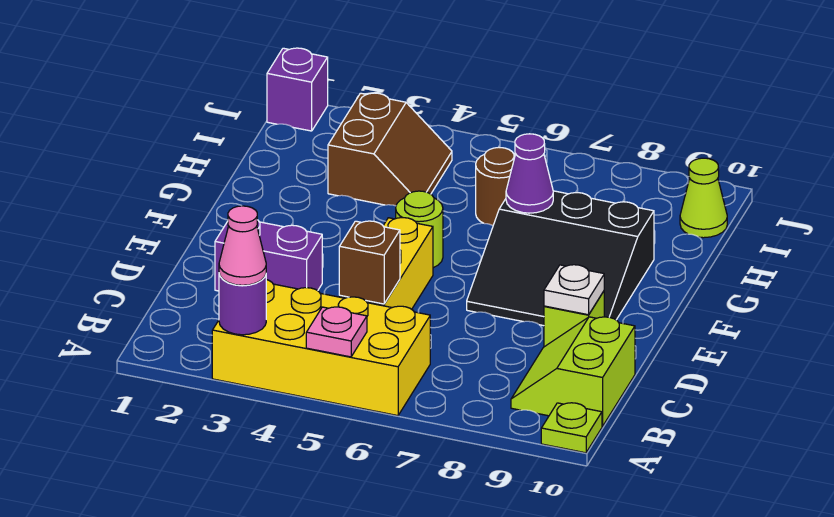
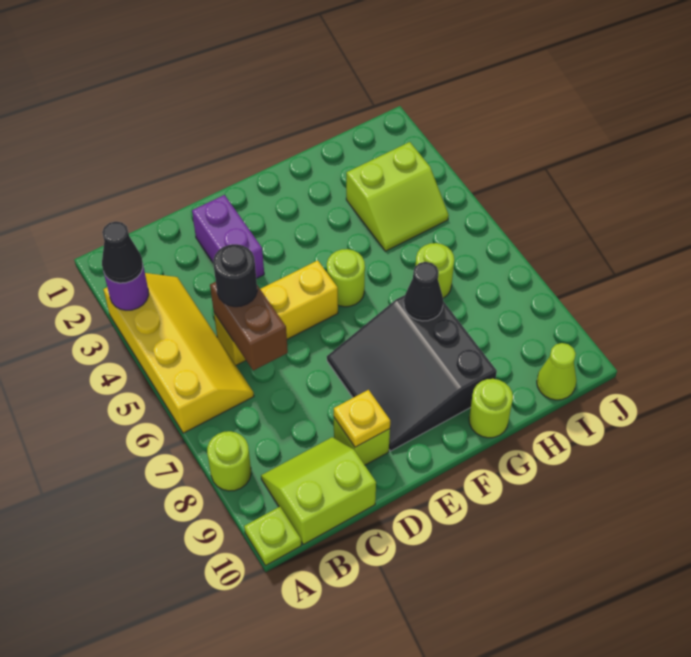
yellow 2x4 brick [212,280,430,416] -> yellow 2x4 slope [103,273,254,433]
pink 1x1 cone [219,206,266,285] -> black 1x1 cone [102,221,143,283]
pink 1x1 plate [306,307,367,357] -> none
none -> lime 1x1 round brick [207,431,251,491]
brown 1x1 brick [339,221,400,304] -> brown 1x2 brick [210,282,288,371]
none -> black 1x1 round brick [213,244,257,307]
white 1x1 plate [544,265,604,315] -> yellow 1x1 plate [334,390,390,447]
purple 1x1 cone [506,134,553,213] -> black 1x1 cone [404,262,443,321]
none -> lime 1x1 round brick [469,379,513,438]
brown 2x2 slope [328,93,452,206] -> lime 2x2 slope [346,142,449,251]
brown 1x1 round brick [476,148,515,225] -> lime 1x1 round brick [416,243,454,298]
purple 1x1 brick [267,48,328,131] -> none

